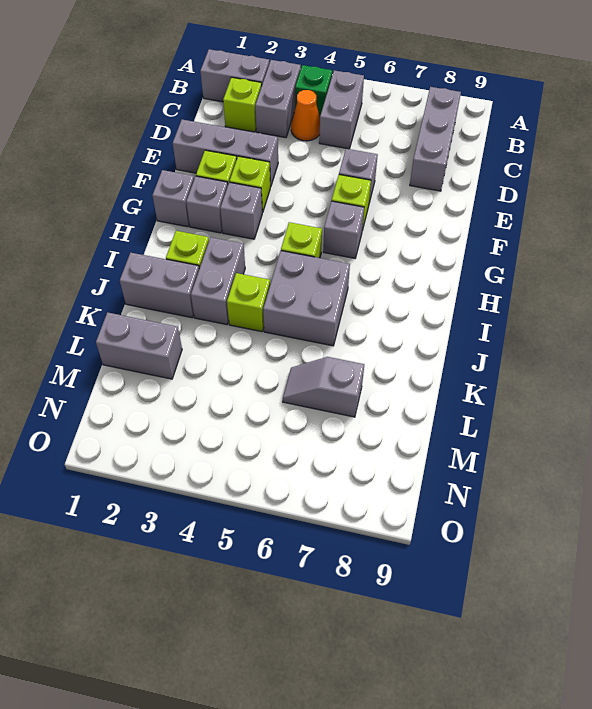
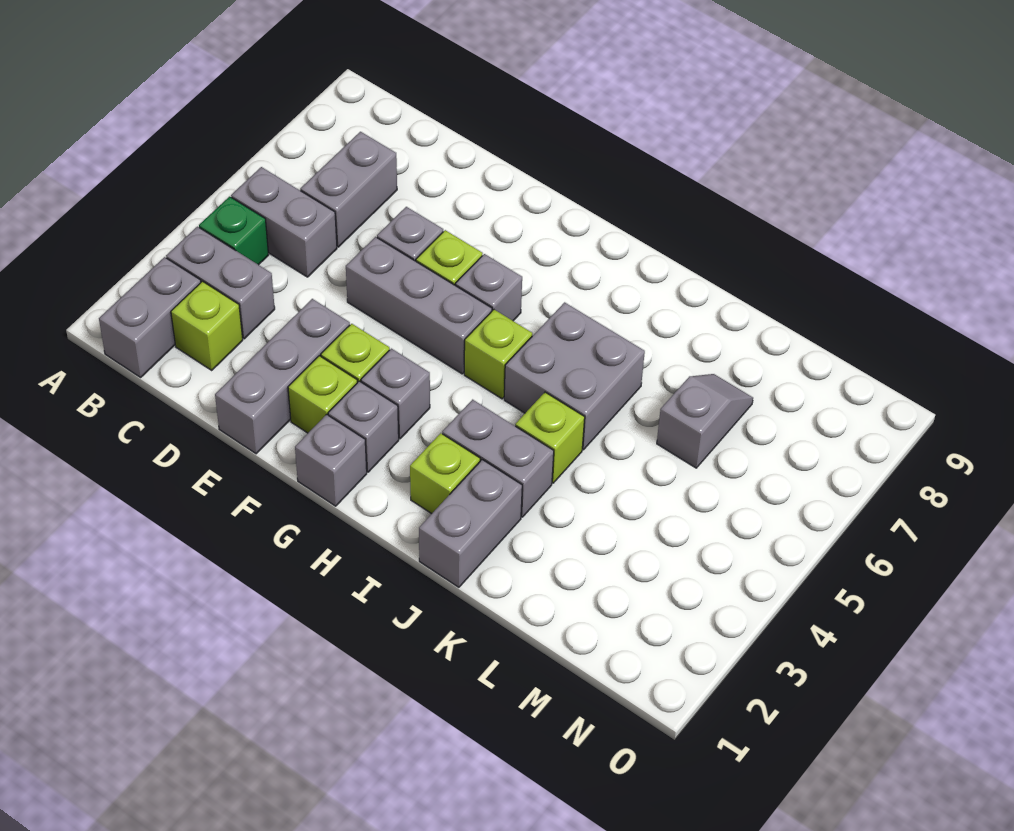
grey 1x3 brick [410,87,461,191] -> grey 1x3 brick moved to [346,237,492,374]
orange 1x1 cone [291,90,320,141] -> none
grey 1x2 brick [96,312,182,379] -> grey 1x2 brick moved to [300,132,397,247]
grey 1x2 slope [283,357,364,417] -> grey 1x2 slope turned to [657,374,753,468]

